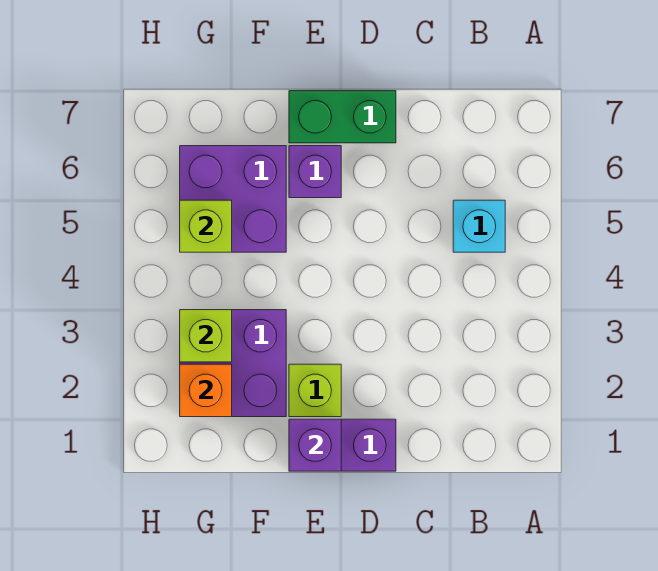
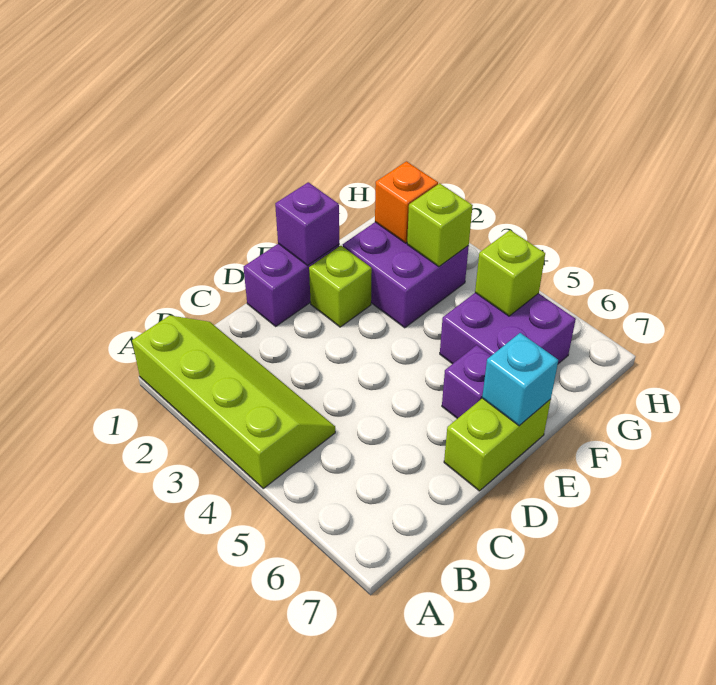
none -> lime 2x4 slope [132,315,335,488]
cyan 1x1 brick [453,200,505,252] -> cyan 1x1 brick moved to [482,333,558,426]
green 1x2 brick [289,91,396,143] -> lime 1x2 brick [444,398,551,491]

